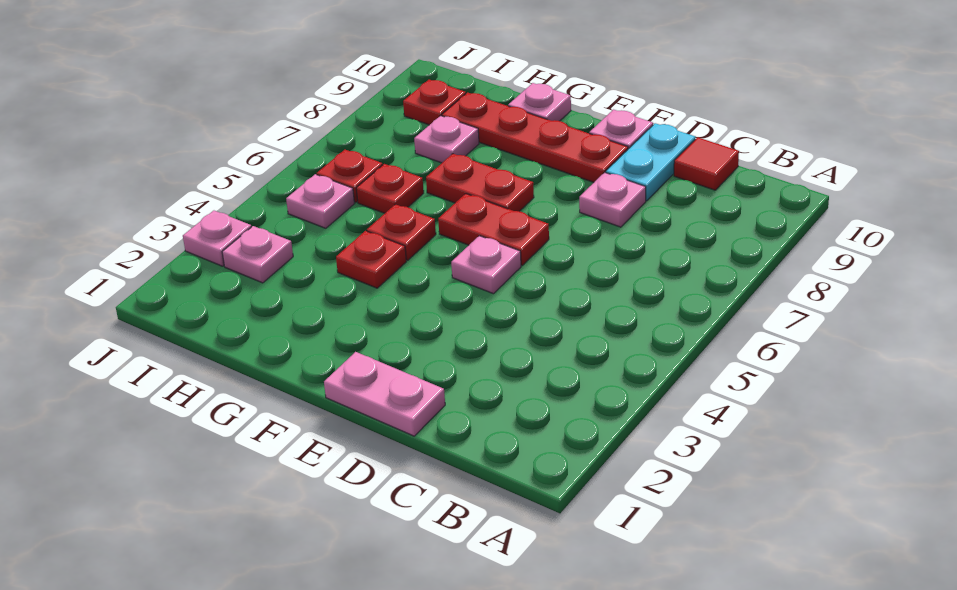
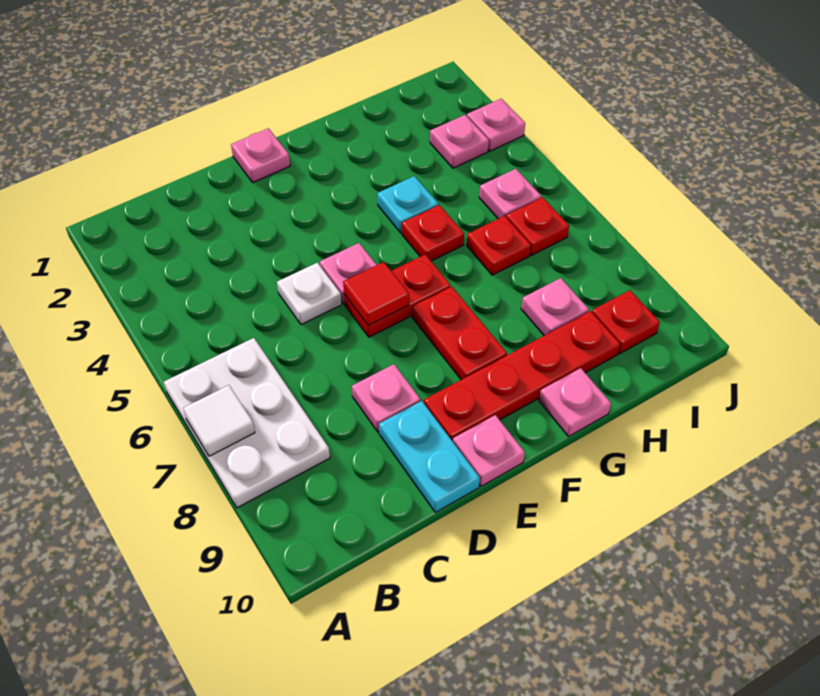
none -> white 2x3 plate [164,338,330,508]
none -> white 1x1 tile [183,385,255,456]
red 1x1 tile [674,137,739,190] -> red 1x1 tile moved to [343,262,409,326]
pink 1x2 plate [324,352,445,436] -> pink 1x1 plate [231,128,290,183]
none -> white 1x1 plate [277,263,342,325]
red 1x2 plate [426,154,534,211] -> red 1x2 plate turned to [412,287,507,380]
red 1x1 plate [336,231,406,288] -> cyan 1x1 plate [377,176,438,233]

